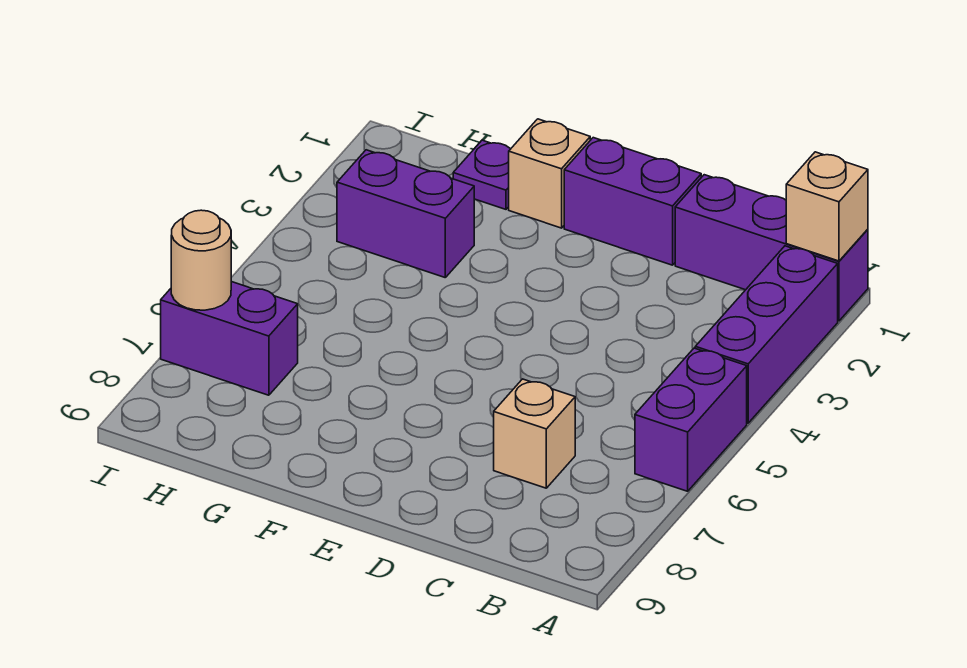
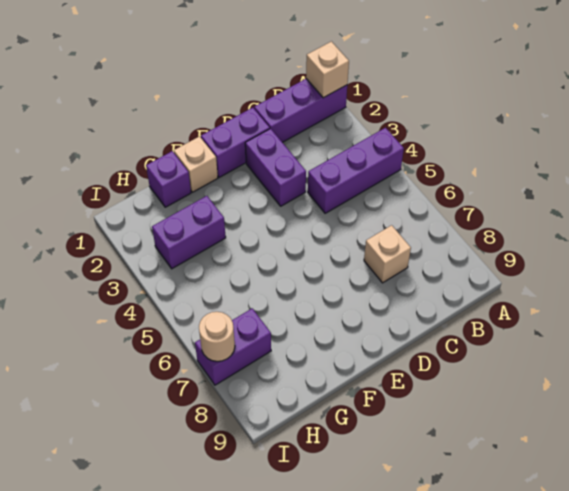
purple 1x3 brick [695,246,838,423] -> purple 1x3 brick turned to [308,128,404,213]
purple 1x2 brick [635,348,747,491] -> purple 1x2 brick moved to [245,129,306,206]
purple 1x1 plate [453,140,510,209] -> purple 1x1 brick [146,151,191,207]

